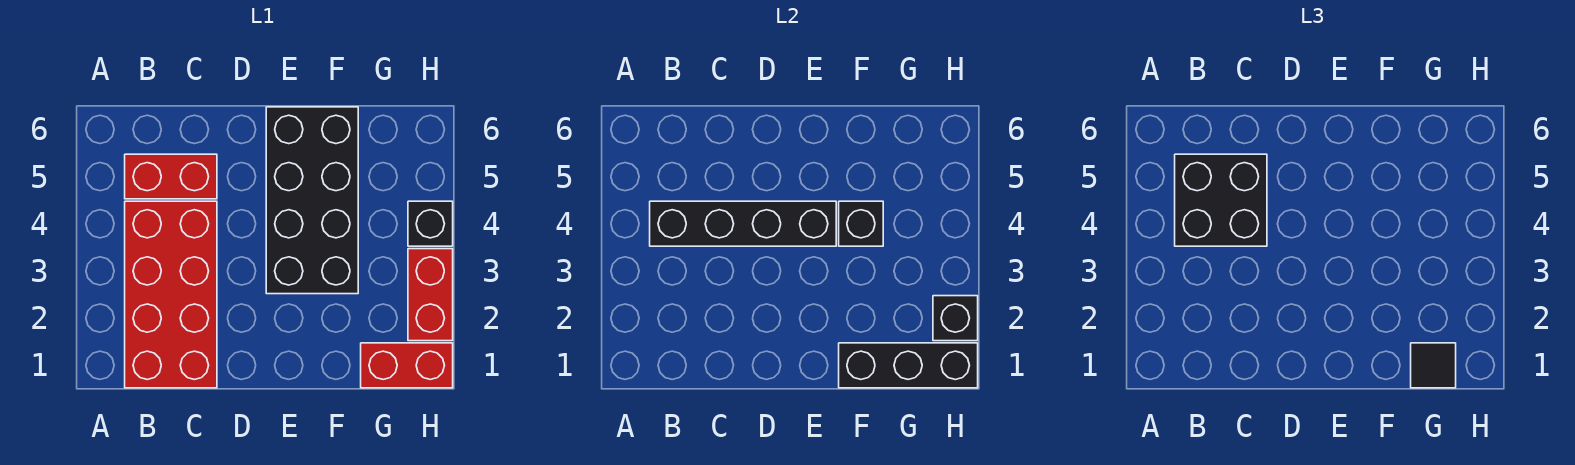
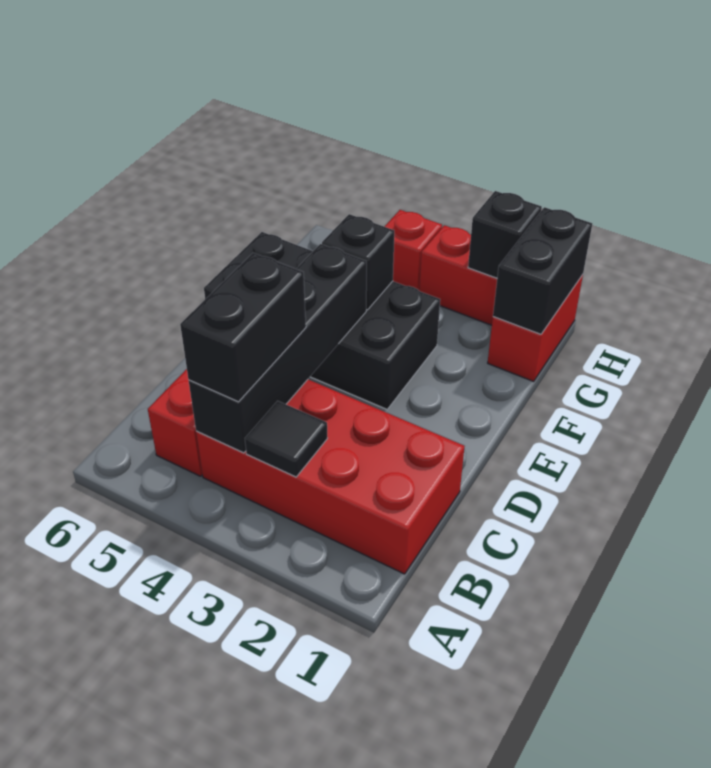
black 2x2 brick [1175,154,1267,246] -> black 1x2 brick [180,253,306,402]
black 1x3 brick [839,343,978,388] -> black 1x2 brick [493,207,592,334]
black 1x1 tile [1411,343,1456,388] -> black 1x1 tile moved to [245,401,327,477]
black 1x1 brick [408,201,453,246] -> red 1x1 brick [384,210,442,290]

